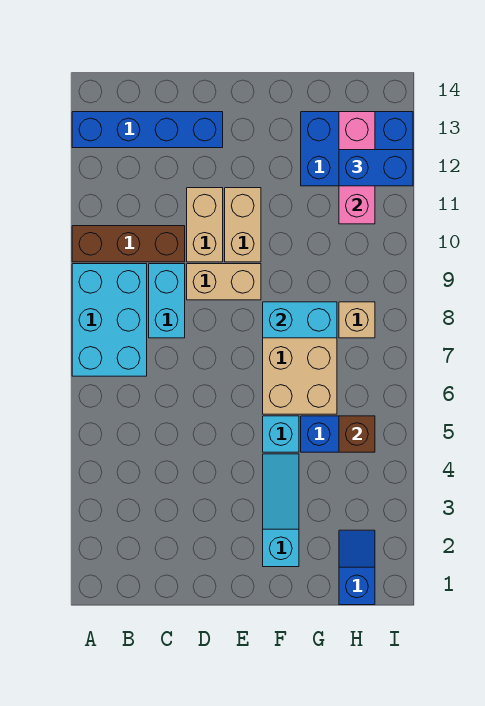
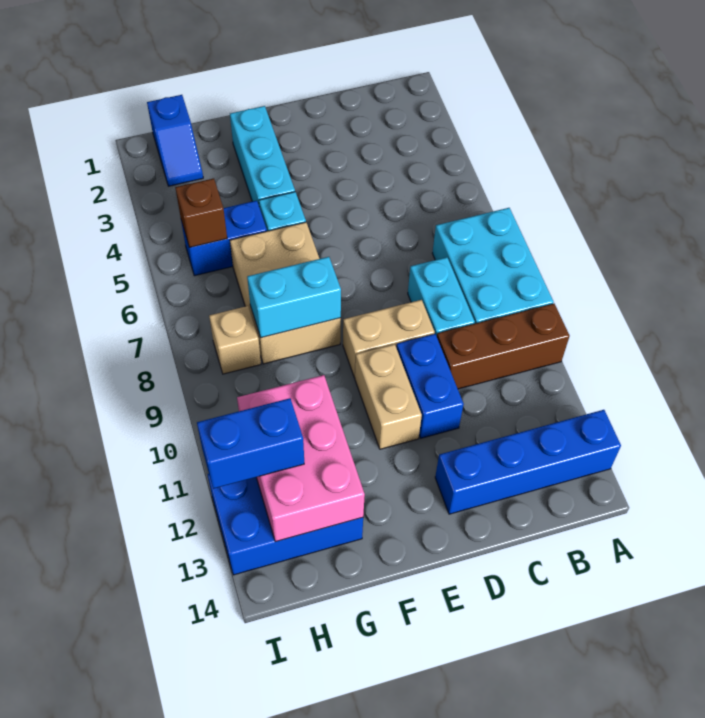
tan 1x2 brick [187,188,223,262] -> blue 1x2 brick [396,334,464,438]
cyan 1x3 slope [263,454,299,567] -> cyan 1x3 brick [230,106,295,205]
pink 1x3 brick [339,112,375,224] -> pink 2x3 brick [237,375,365,542]

